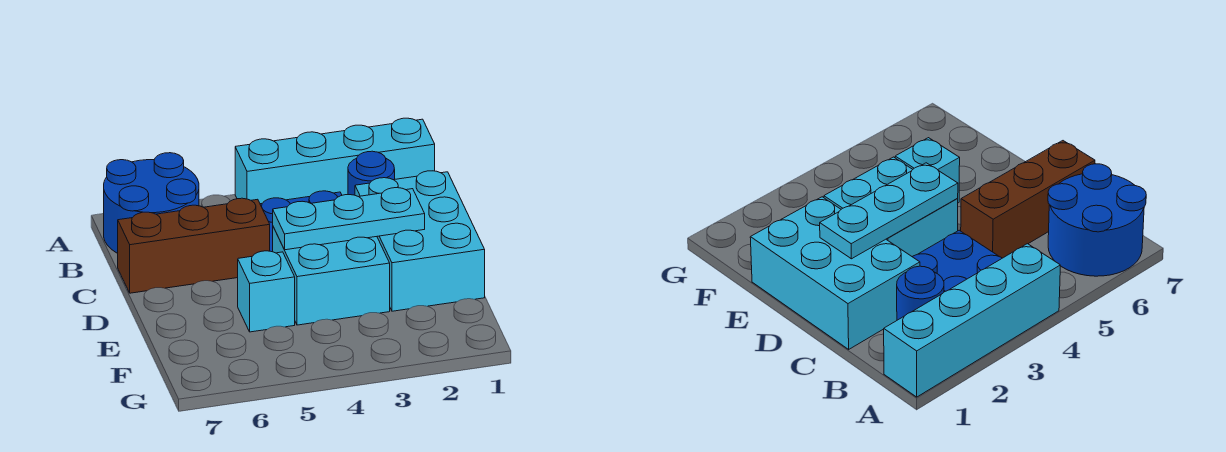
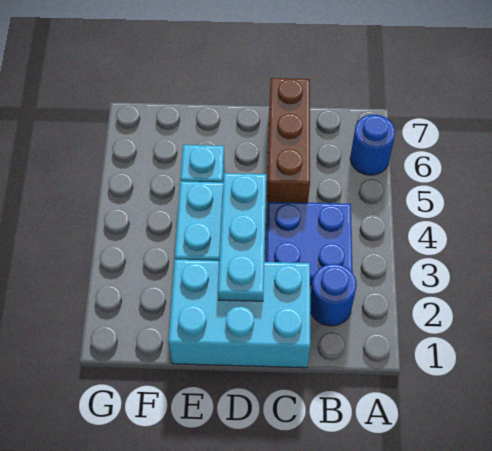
cyan 1x4 brick [235,118,435,204] -> none
blue 2x2 round brick [104,153,199,253] -> blue 1x1 round brick [350,114,395,175]

